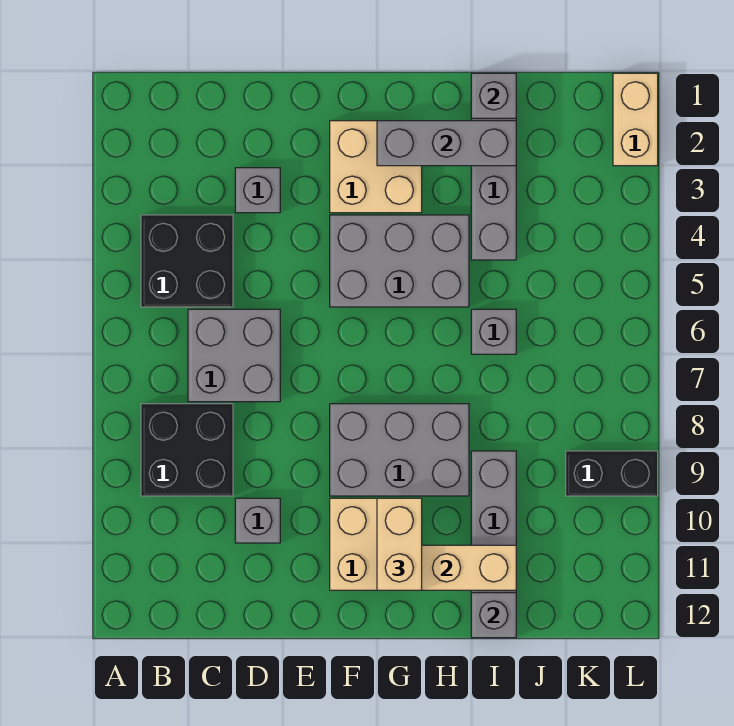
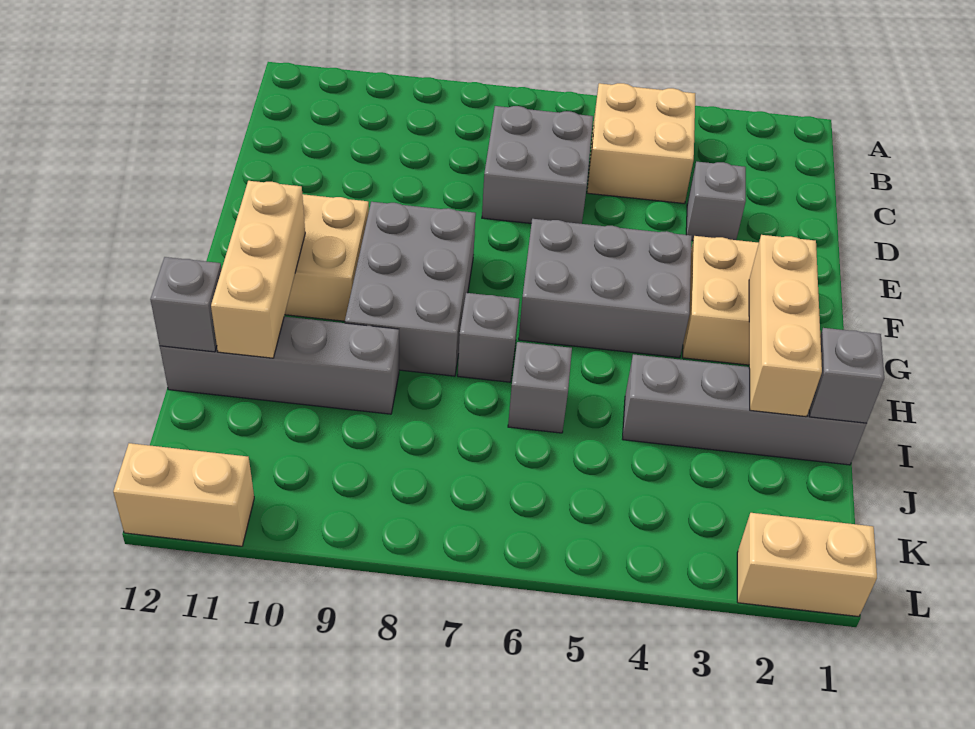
black 2x2 brick [141,215,233,307] -> tan 2x2 brick [587,83,695,204]
black 2x2 brick [141,404,233,496] -> none
grey 1x1 brick [235,498,280,543] -> grey 1x1 brick moved to [458,293,519,382]
grey 2x3 brick [330,215,469,307] -> grey 2x3 brick turned to [519,219,692,358]
grey 1x3 brick [377,121,516,166] -> tan 1x3 brick [749,235,822,417]
tan 1x2 brick [377,498,422,590] -> tan 1x2 brick moved to [113,443,254,546]
black 1x2 brick [566,451,658,496] -> none

